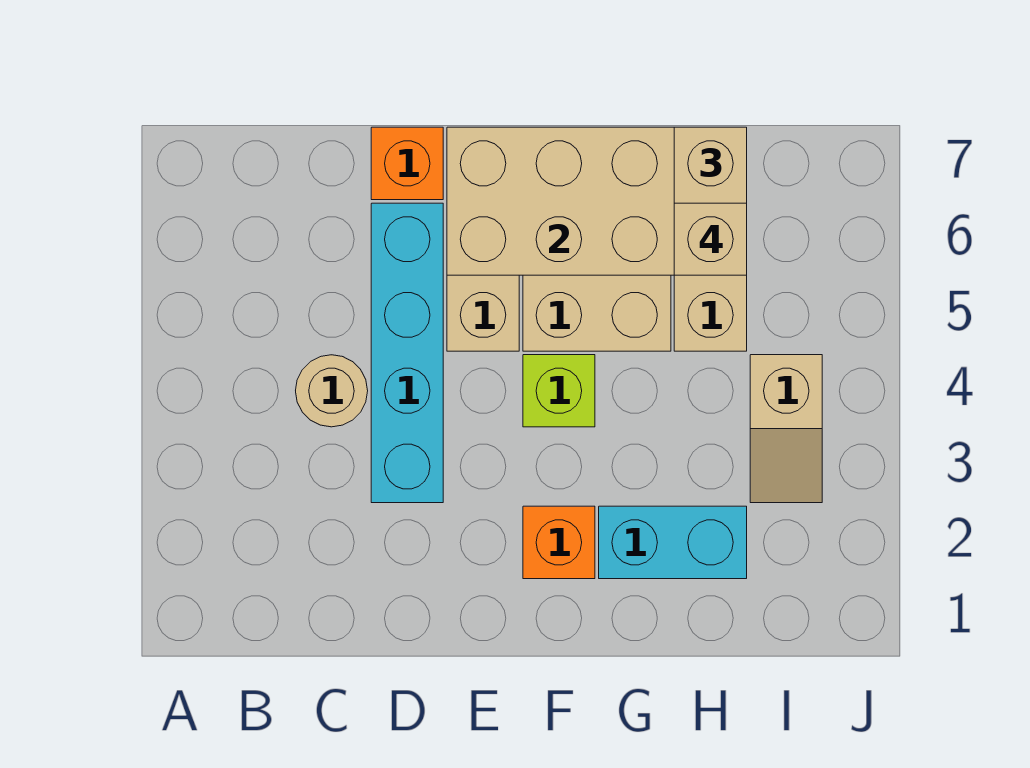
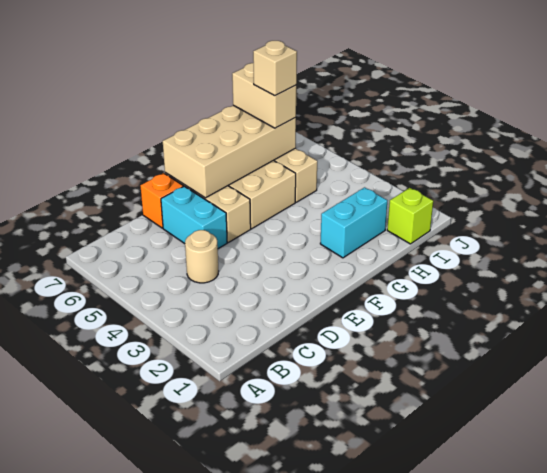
cyan 1x4 brick [371,203,443,503] -> cyan 1x2 brick [161,186,227,249]
orange 1x1 brick [523,506,595,579] -> none
lime 1x1 brick [523,355,595,427] -> lime 1x1 brick moved to [387,188,433,244]
tan 1x2 slope [750,355,822,503] -> none

